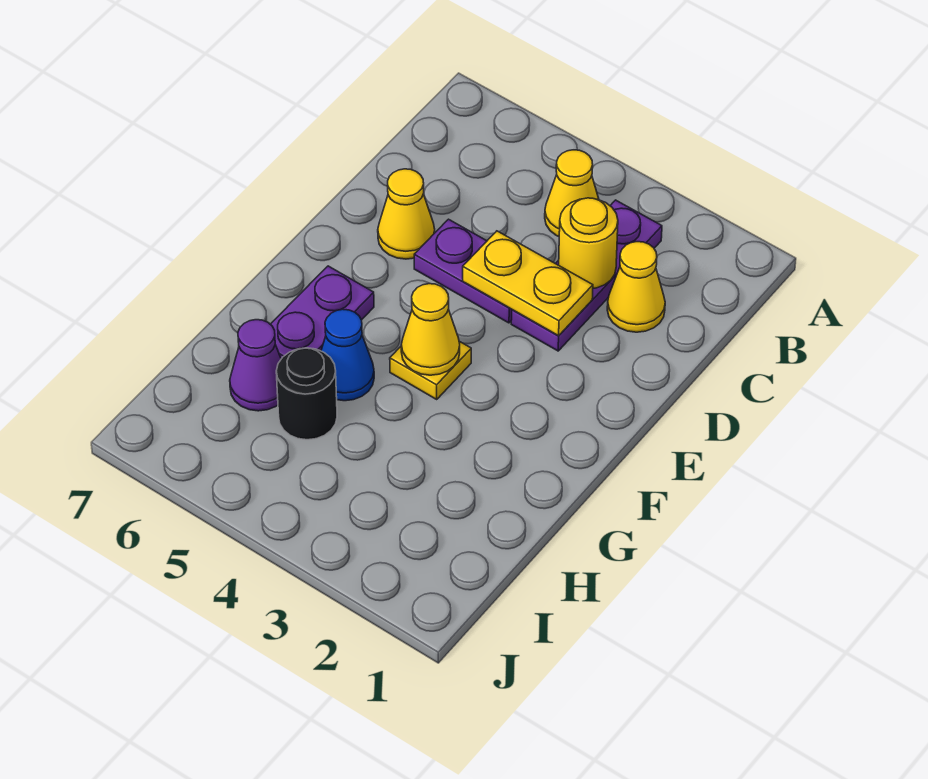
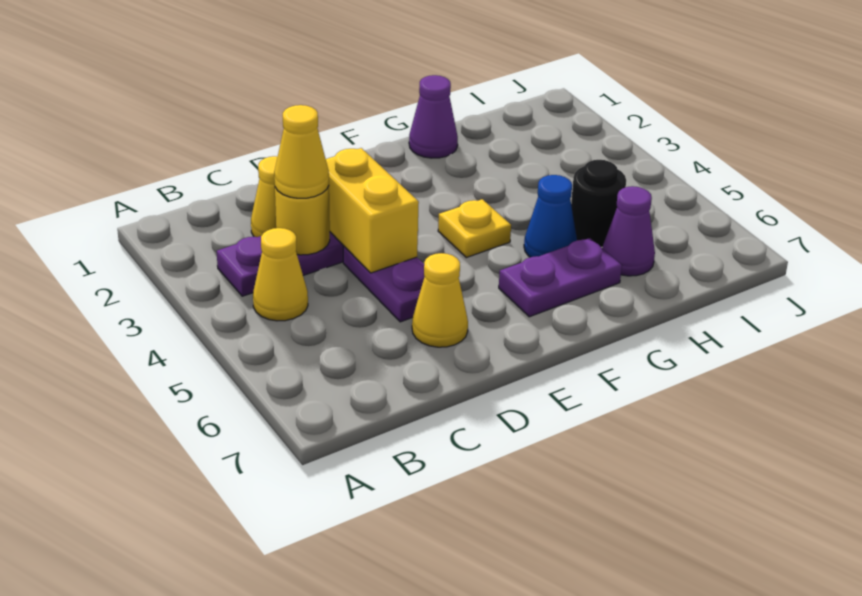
yellow 1x2 plate [463,231,593,336] -> yellow 1x2 brick [326,148,419,273]
yellow 1x1 cone [401,284,460,375] -> yellow 1x1 cone moved to [274,105,329,198]
none -> purple 1x1 cone [409,75,458,158]

